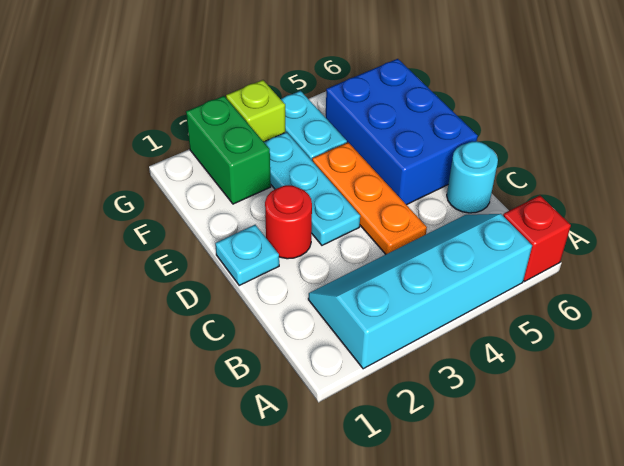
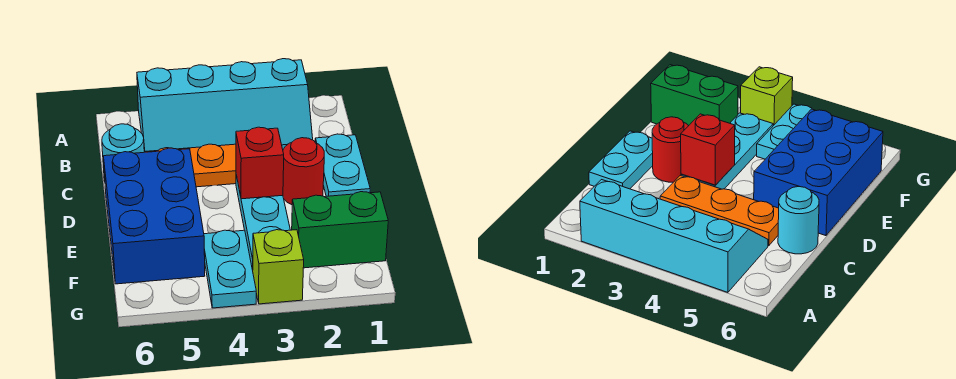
red 1x1 brick [503,195,571,281] -> red 1x1 brick moved to [236,127,284,199]
orange 1x3 plate [312,142,427,254] -> orange 1x3 plate turned to [145,144,236,187]
cyan 1x1 plate [215,225,279,285] -> cyan 1x2 plate [315,134,370,196]
green 1x2 brick [186,96,271,204] -> green 1x2 brick turned to [292,192,388,268]

